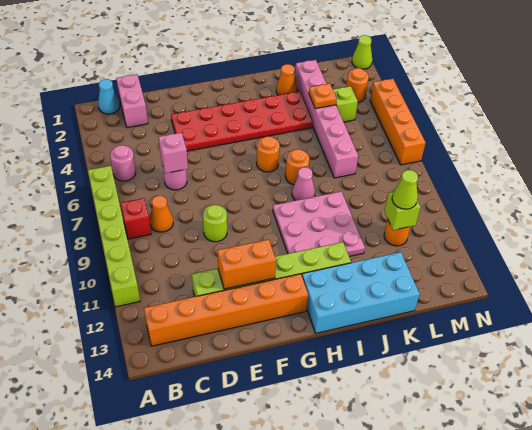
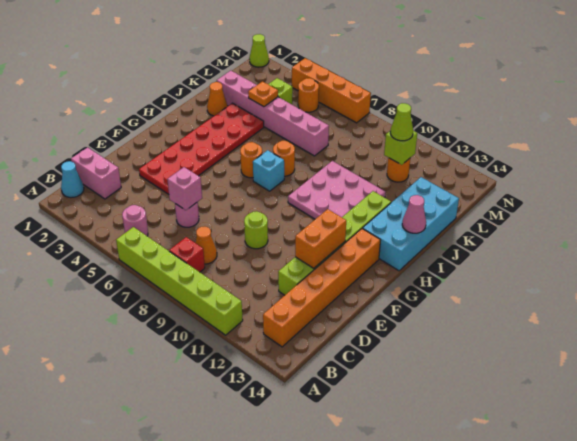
none -> cyan 1x1 brick [253,150,284,191]
pink 1x1 cone [292,167,315,201] -> pink 1x1 cone moved to [402,195,426,233]
orange 1x1 round brick [346,68,369,102] -> orange 1x1 round brick moved to [298,78,319,112]

